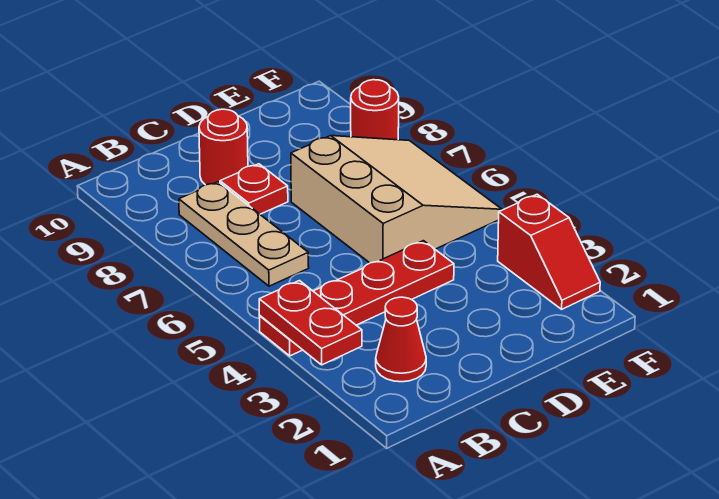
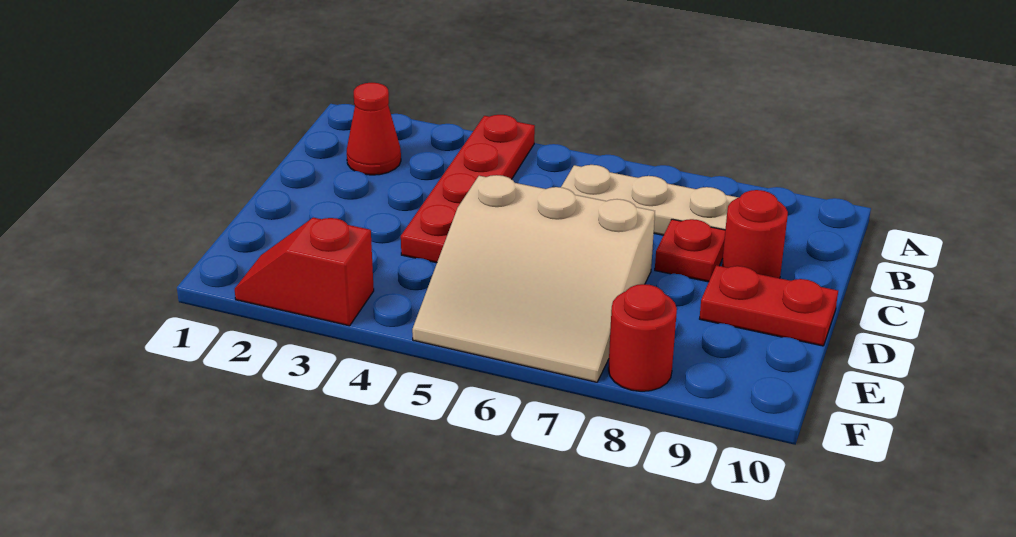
red 1x2 plate [259,281,362,365] -> red 1x2 plate moved to [700,265,838,346]

